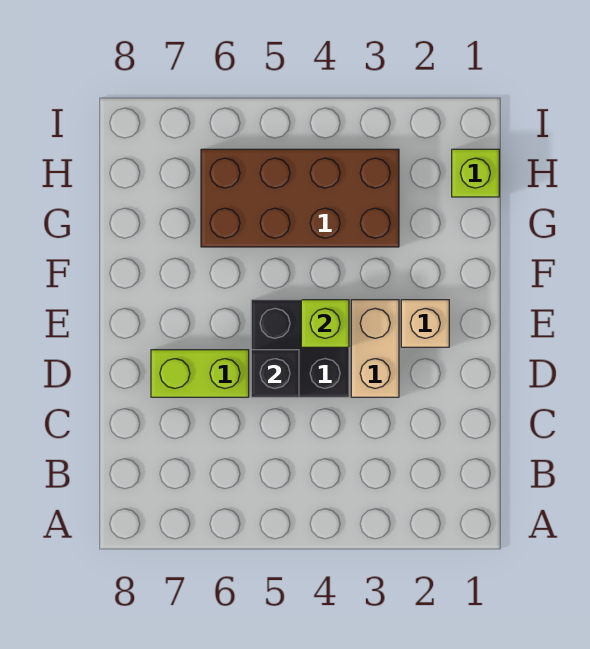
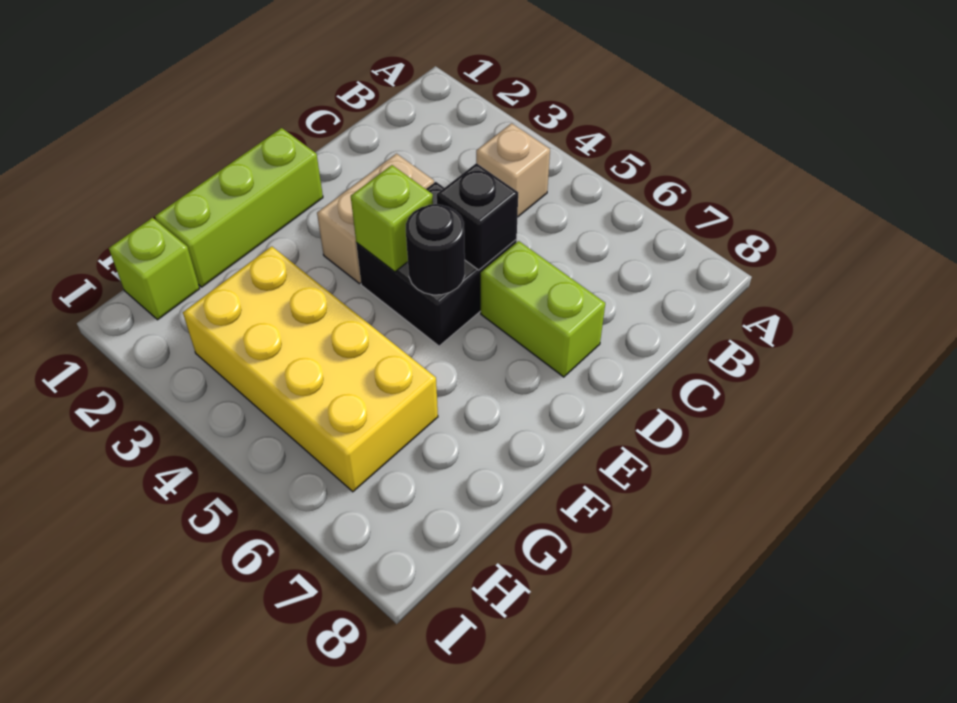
none -> lime 1x3 brick [155,128,323,287]
tan 1x1 brick [401,300,449,347] -> tan 1x1 brick moved to [476,123,550,217]
none -> black 1x1 round brick [406,204,465,295]
brown 2x4 brick [201,149,399,247] -> yellow 2x4 brick [183,246,438,492]

